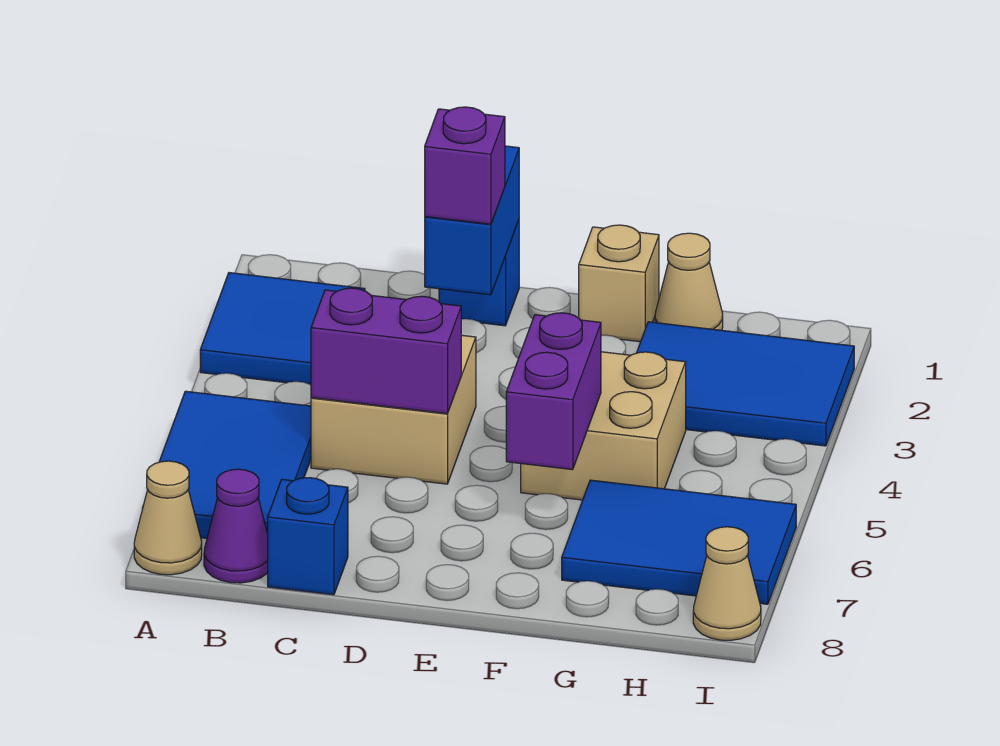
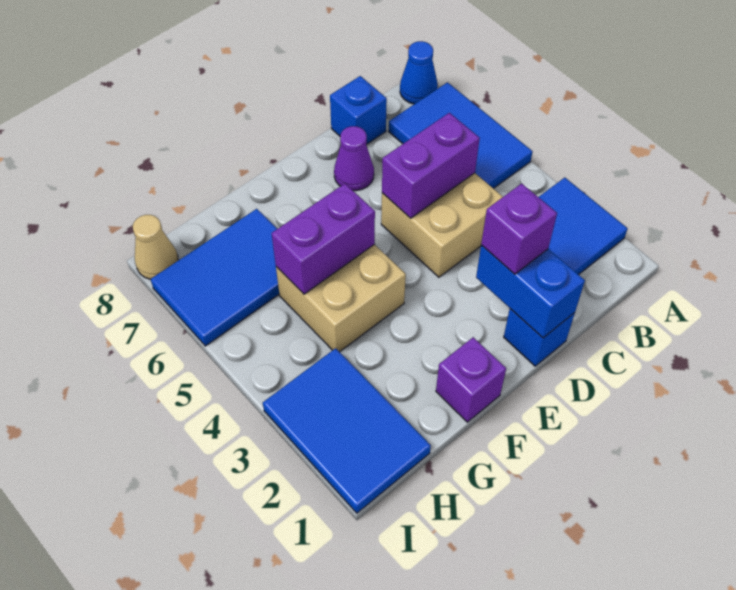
tan 1x1 cone [134,461,202,575] -> blue 1x1 cone [400,41,438,104]
purple 1x1 cone [204,469,268,583] -> purple 1x1 cone moved to [334,126,374,191]
tan 1x1 brick [579,225,659,342] -> purple 1x1 brick [436,337,506,422]
purple 1x2 brick [506,313,601,470] -> purple 1x2 brick turned to [272,184,375,294]
tan 1x1 cone [655,233,723,330] -> none
blue 2x3 tile [637,322,854,446] -> blue 2x3 tile turned to [263,348,431,513]

